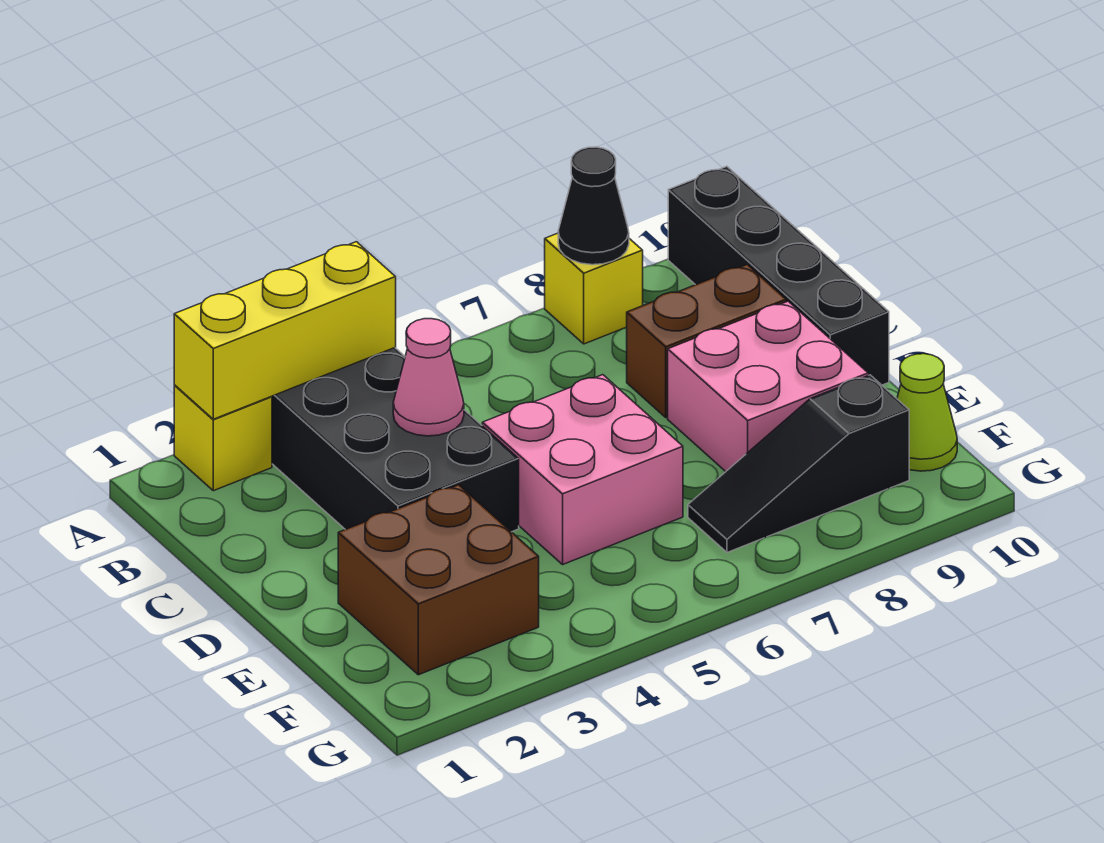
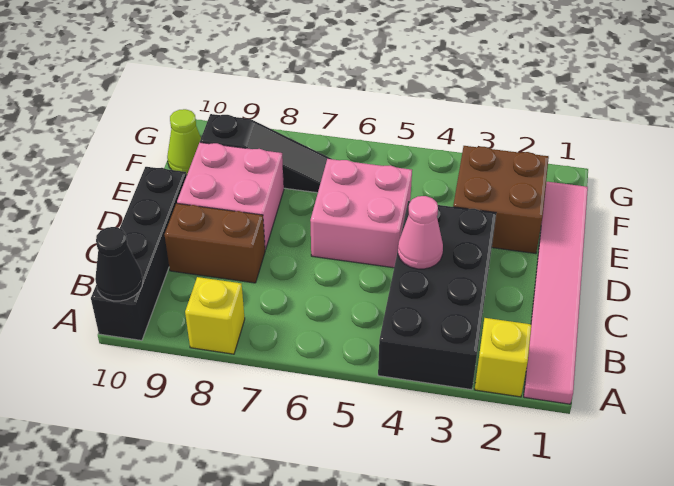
none -> pink 1x6 tile [524,182,588,404]
yellow 1x3 brick [174,242,396,419] -> none
black 1x1 cone [558,147,629,265] -> black 1x1 cone moved to [95,227,143,301]

